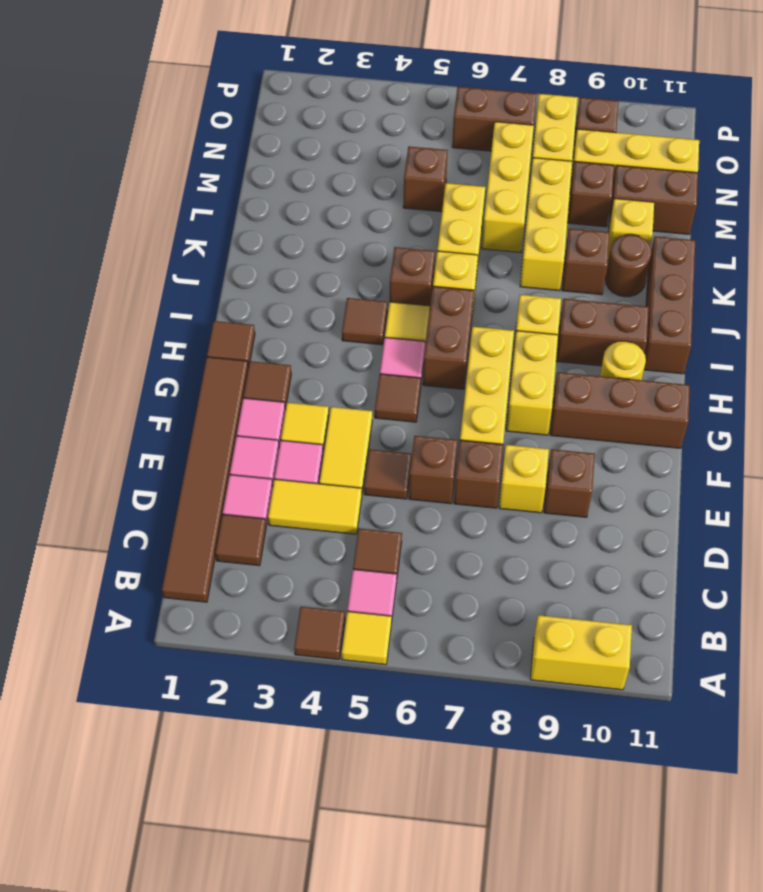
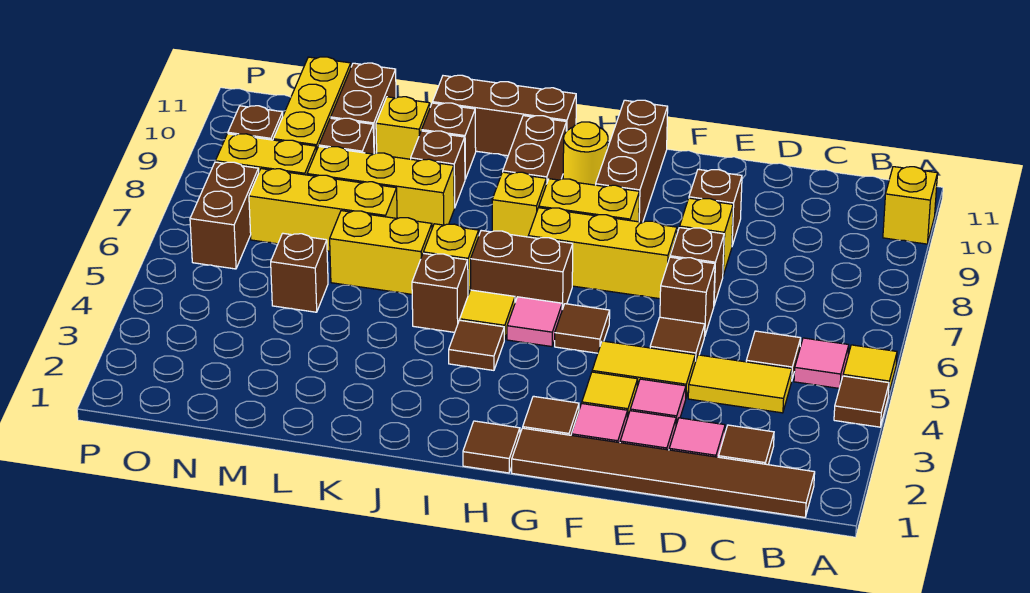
yellow 1x2 brick [530,615,632,690] -> yellow 1x1 brick [883,167,937,244]
yellow 1x2 tile [268,479,362,534] -> yellow 1x2 tile turned to [688,355,792,413]
brown 1x1 round brick [605,234,652,297] -> brown 1x1 brick [422,103,476,179]

